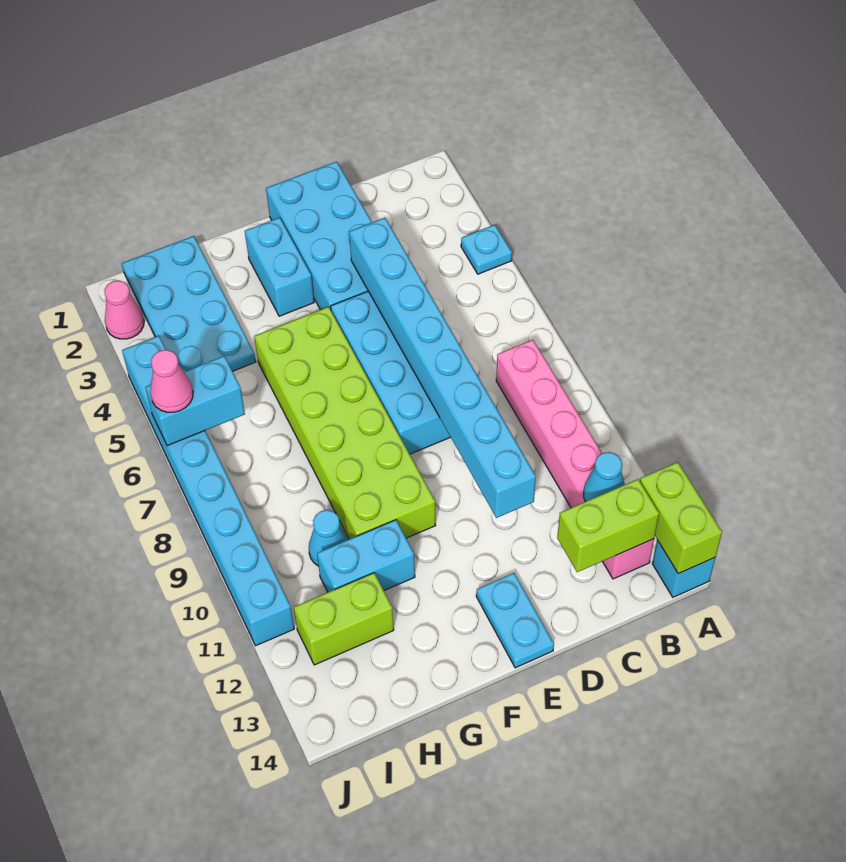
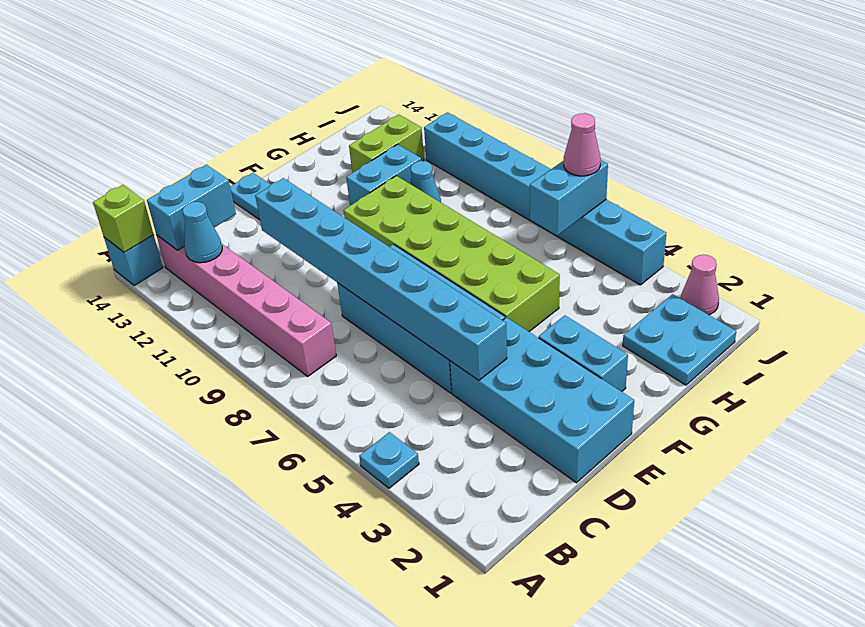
lime 1x2 brick [640,462,722,574] -> lime 1x1 brick [93,185,154,252]
lime 1x2 brick [557,479,659,572] -> cyan 1x2 brick [147,165,236,250]
cyan 2x4 plate [122,236,256,372] -> cyan 2x2 plate [623,294,736,385]

